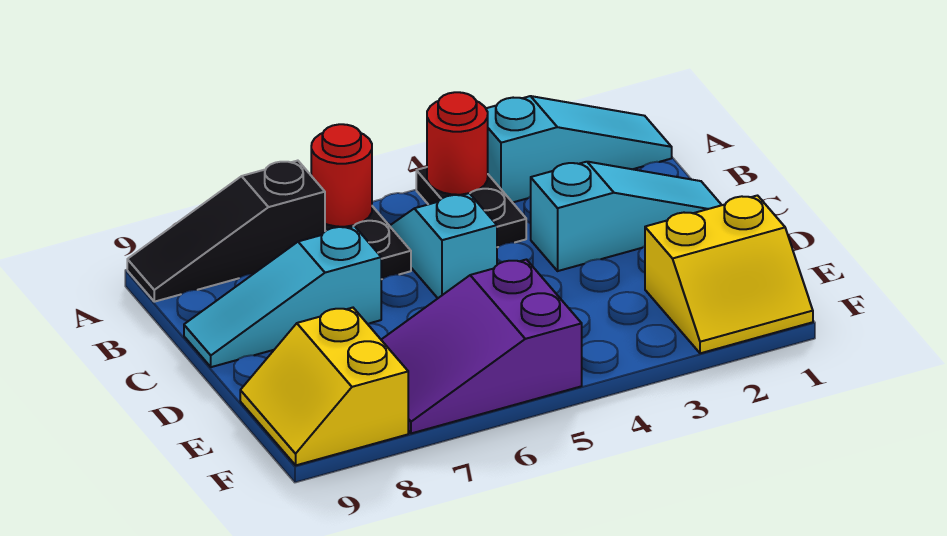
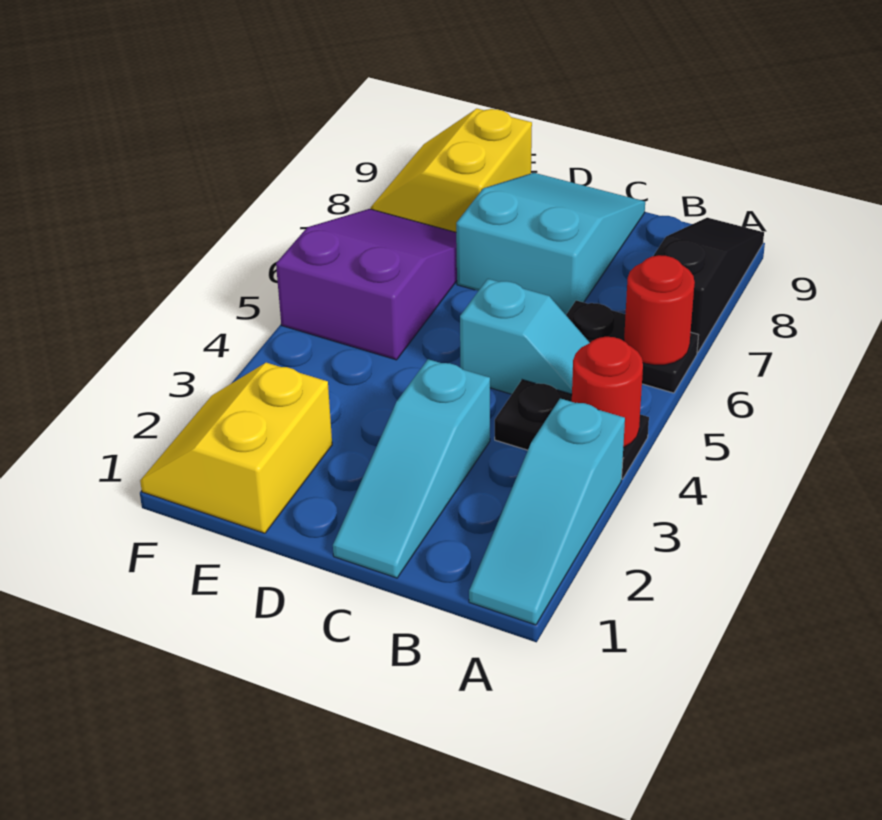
cyan 1x3 slope [184,226,381,367] -> cyan 2x3 slope [456,173,645,315]
yellow 2x2 slope [240,308,408,465] -> yellow 2x2 slope turned to [371,109,532,232]

